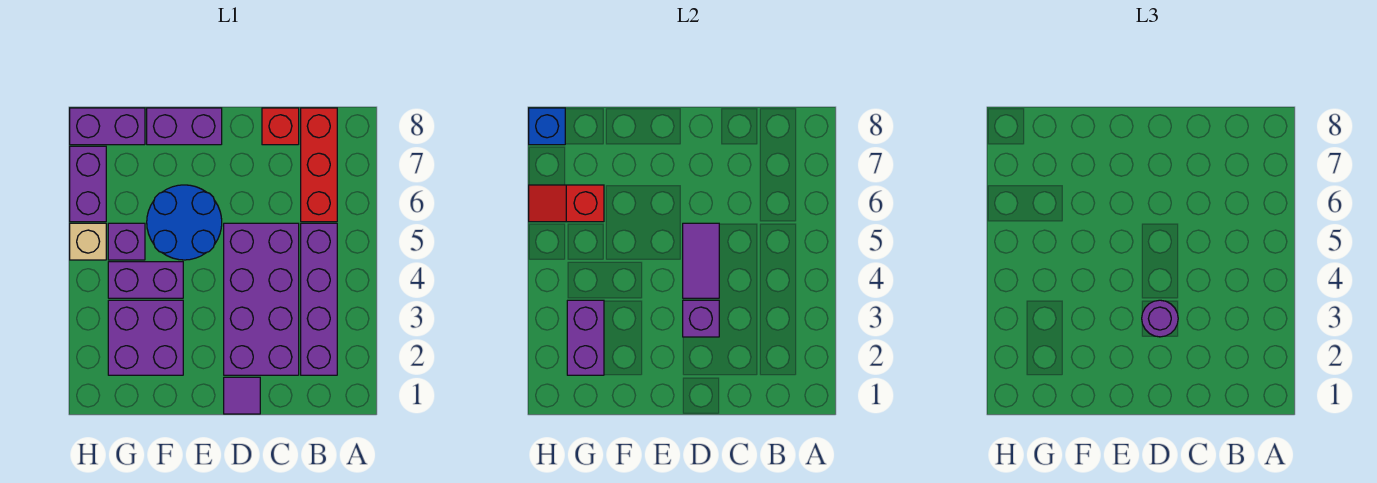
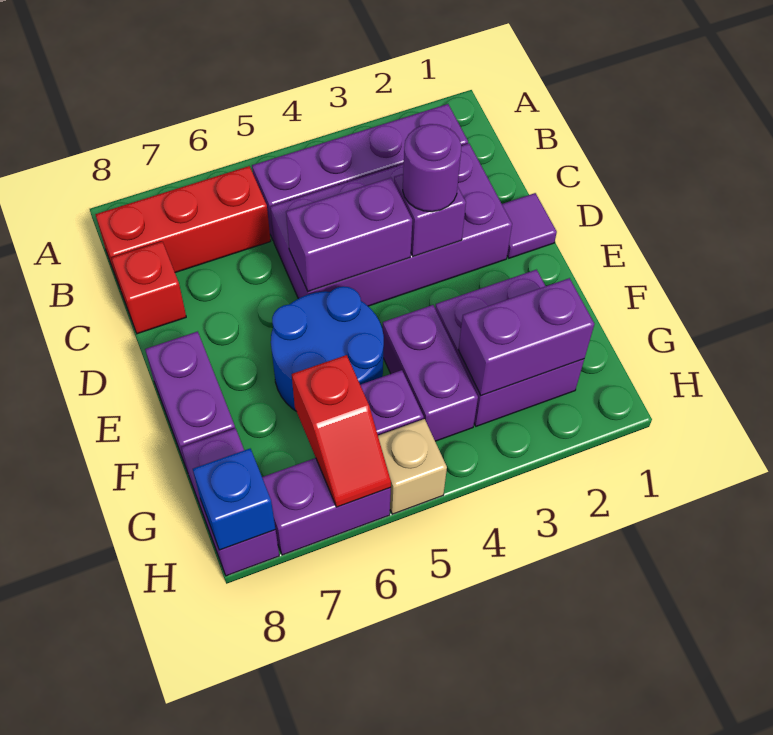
purple 1x2 tile [683,223,719,298] -> purple 1x2 brick [286,178,412,291]

